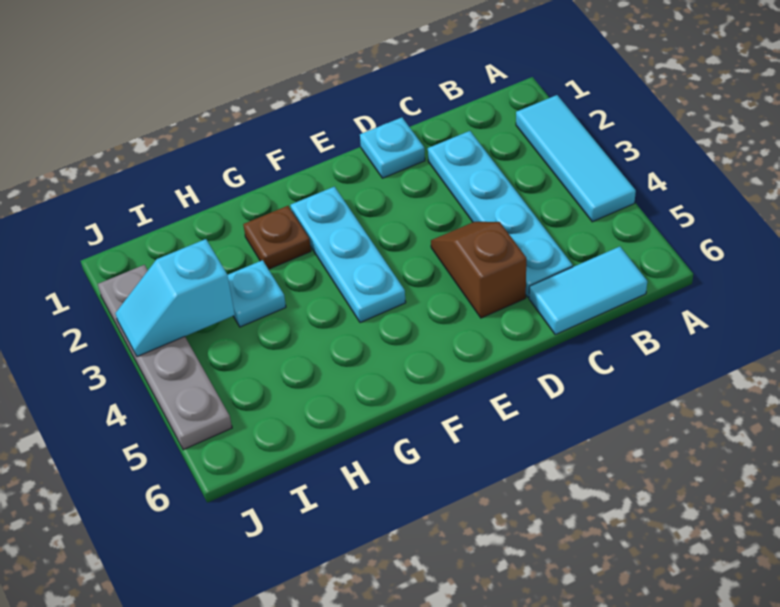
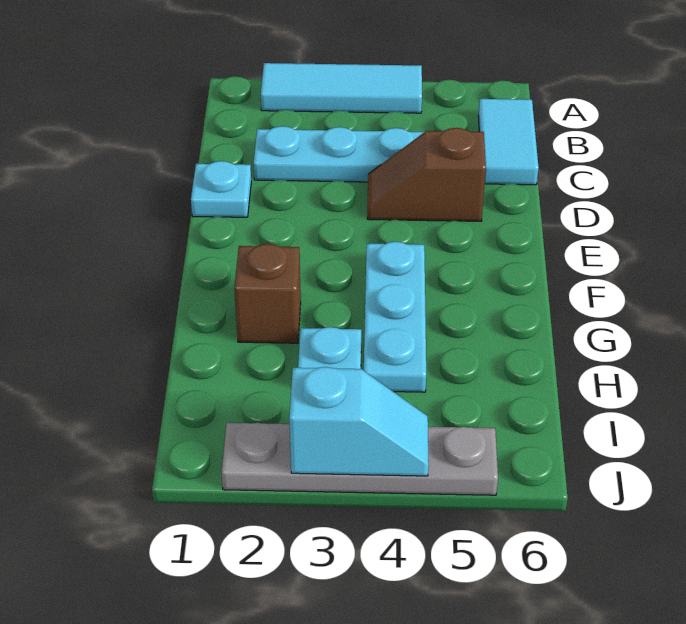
cyan 1x3 plate [290,187,406,323] -> cyan 1x3 plate turned to [364,242,426,392]
brown 1x1 plate [243,206,311,269] -> brown 1x1 brick [234,244,301,343]
cyan 1x2 slope [115,239,235,356] -> cyan 1x2 slope turned to [289,367,429,476]

